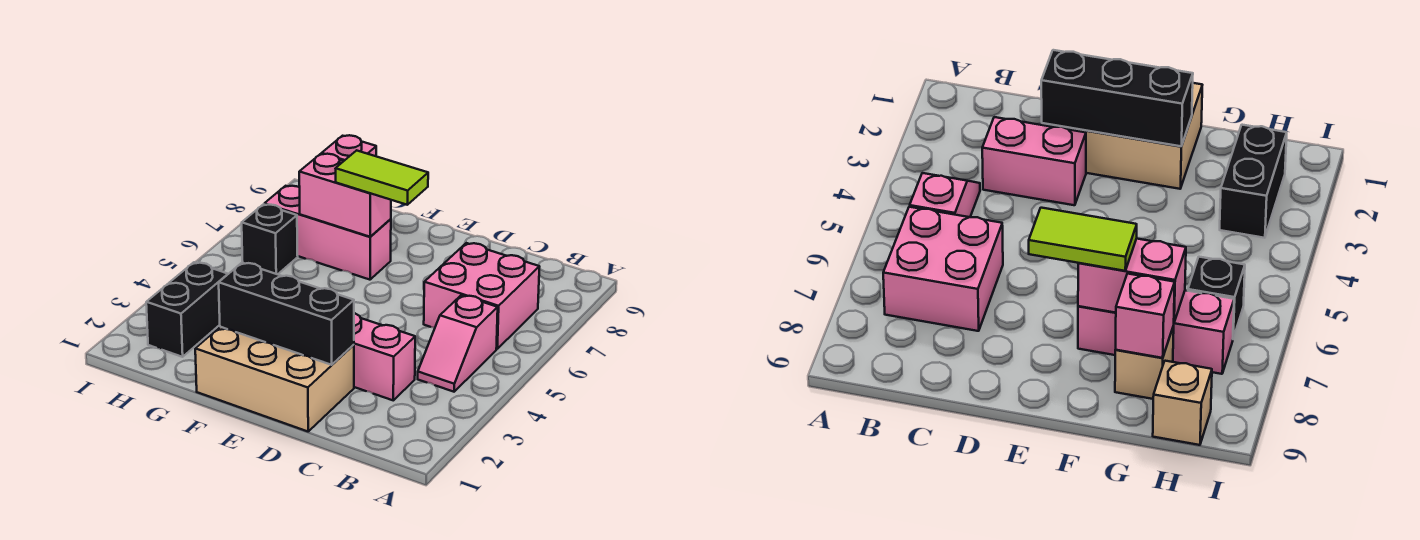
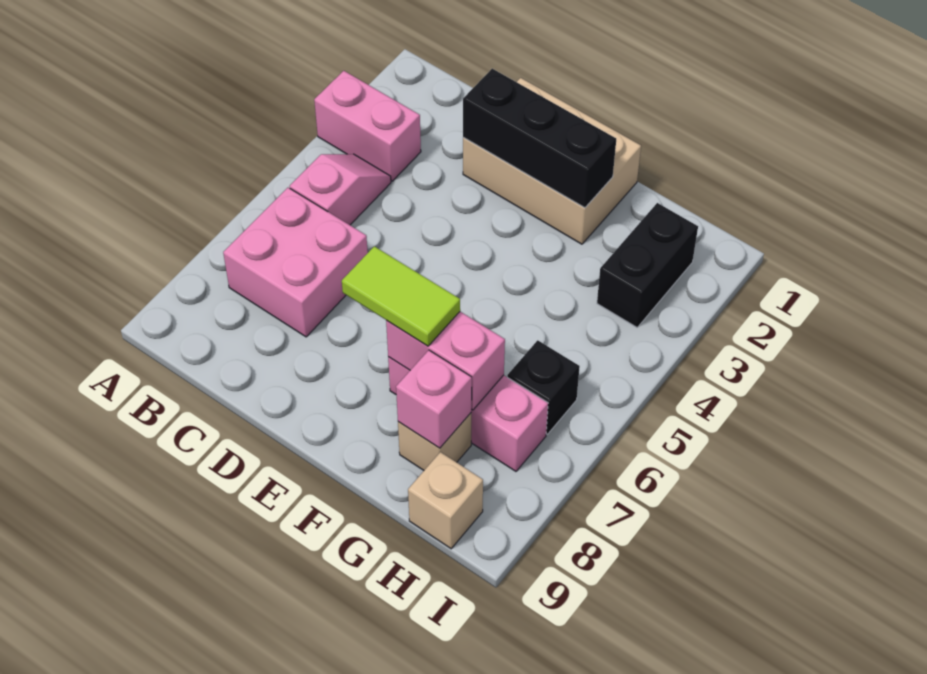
pink 1x2 brick [354,313,415,400] -> pink 1x2 brick moved to [314,71,421,181]

